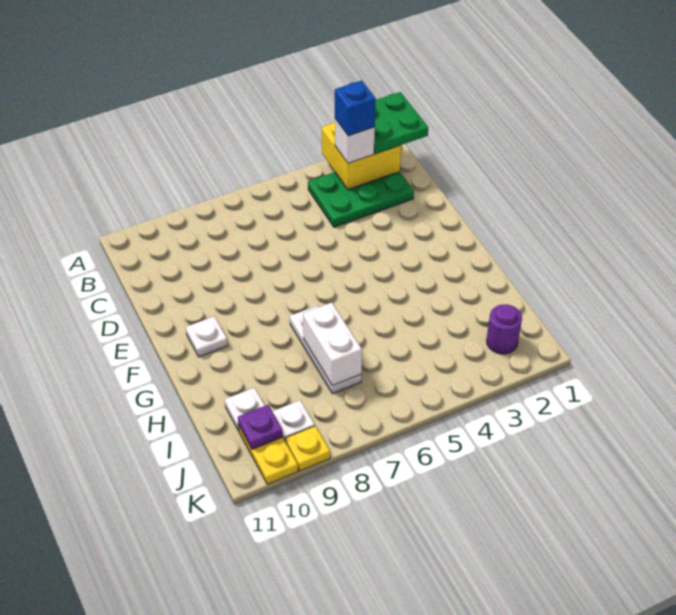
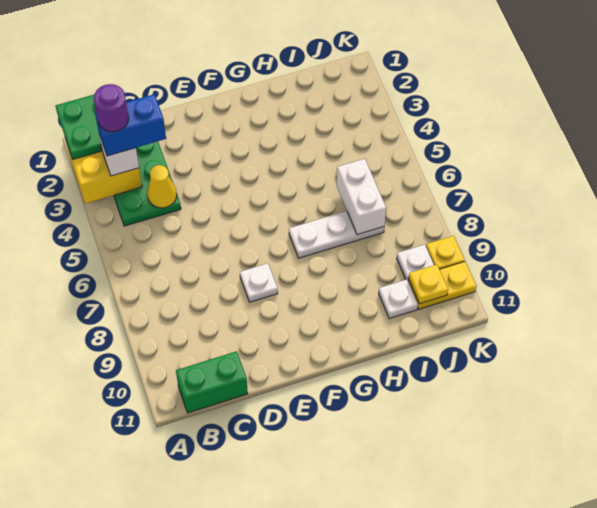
blue 1x1 brick [335,81,376,136] -> blue 1x2 brick [95,94,166,156]
none -> green 1x2 brick [176,351,248,413]
none -> yellow 1x1 cone [147,165,177,208]
white 1x1 plate [186,316,228,357] -> white 1x1 plate moved to [240,263,278,302]
white 1x2 brick [303,303,362,386] -> white 1x2 brick turned to [337,159,386,235]
purple 1x1 round brick [486,304,522,354] -> purple 1x1 round brick moved to [94,84,129,132]
purple 1x1 plate [238,405,283,449] -> yellow 1x1 plate [409,265,448,304]

